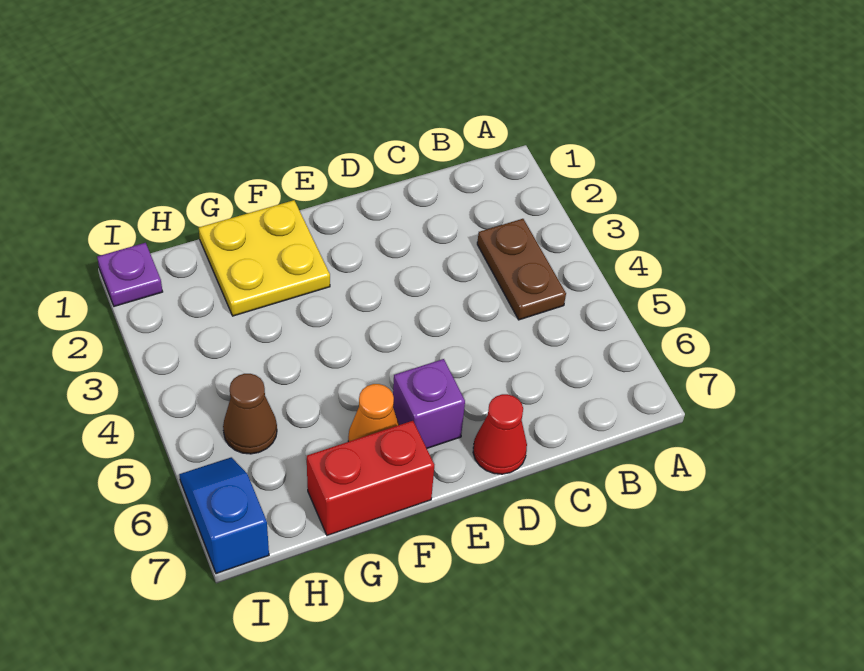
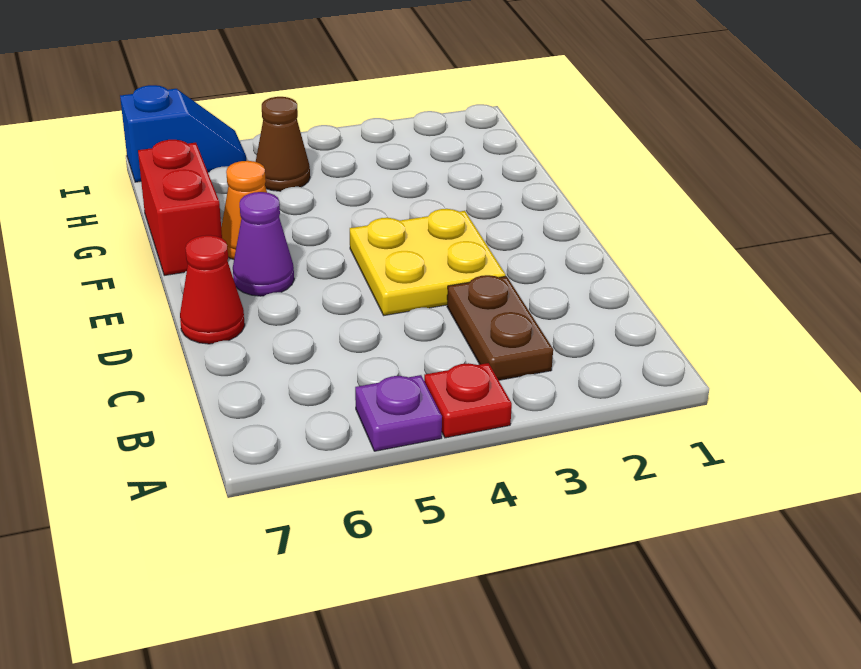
none -> red 1x1 plate [424,363,512,438]
brown 1x2 plate [477,219,566,320] -> brown 1x2 plate turned to [447,275,553,380]
purple 1x1 brick [393,359,465,448] -> purple 1x1 cone [233,192,294,296]
yellow 2x2 plate [199,200,330,316] -> yellow 2x2 plate moved to [350,209,506,315]
purple 1x1 plate [97,243,163,306] -> purple 1x1 plate moved to [355,375,442,451]

